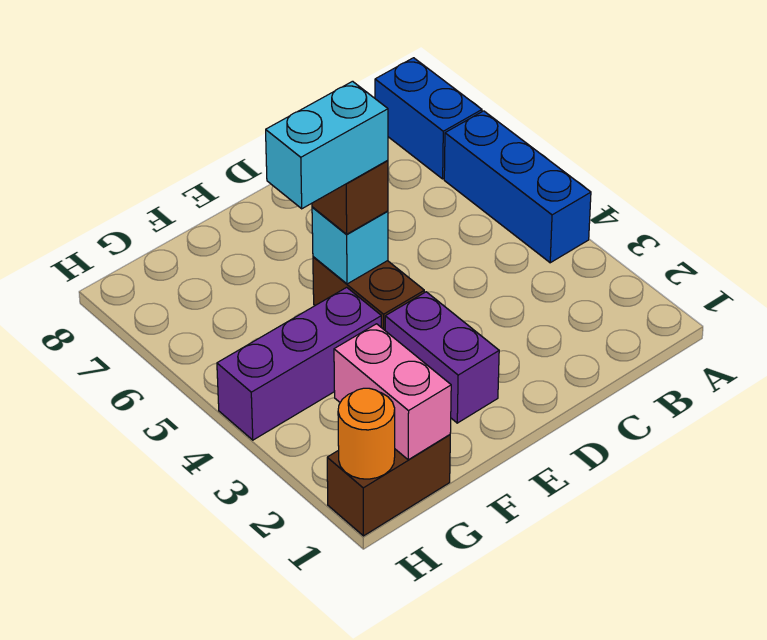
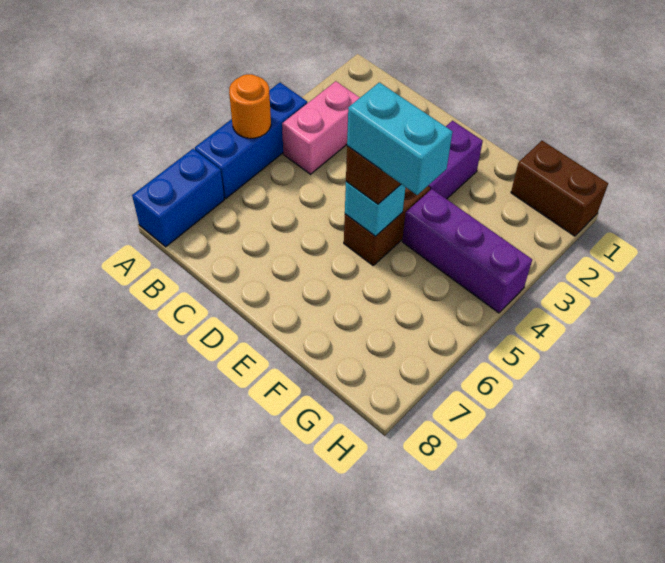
pink 1x2 brick [334,324,451,460] -> pink 1x2 brick moved to [282,81,360,174]
orange 1x1 round brick [338,388,395,479] -> orange 1x1 round brick moved to [229,74,271,138]

